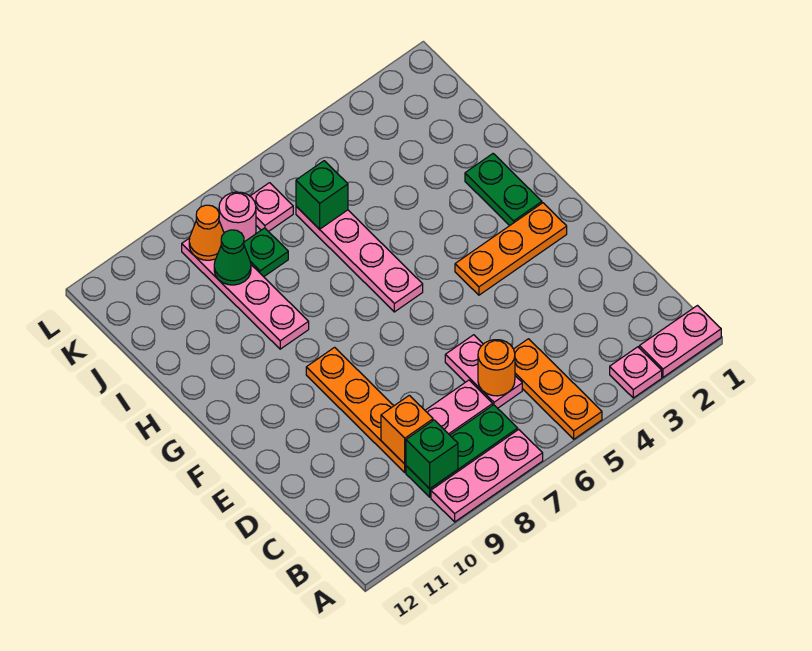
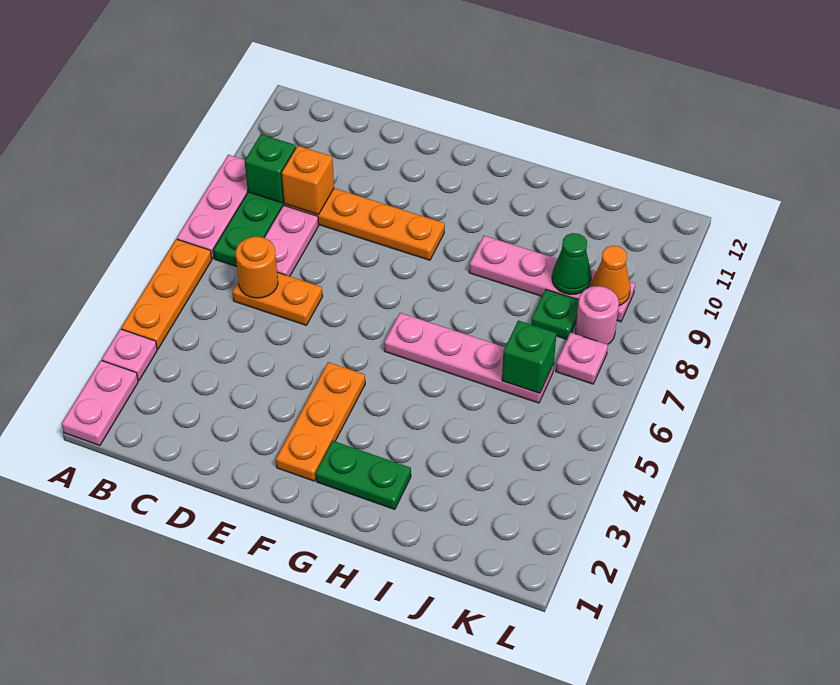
orange 1x3 plate [514,339,602,439] -> orange 1x3 plate turned to [121,239,212,349]
pink 1x2 plate [445,335,522,408] -> orange 1x2 plate [233,272,323,325]

